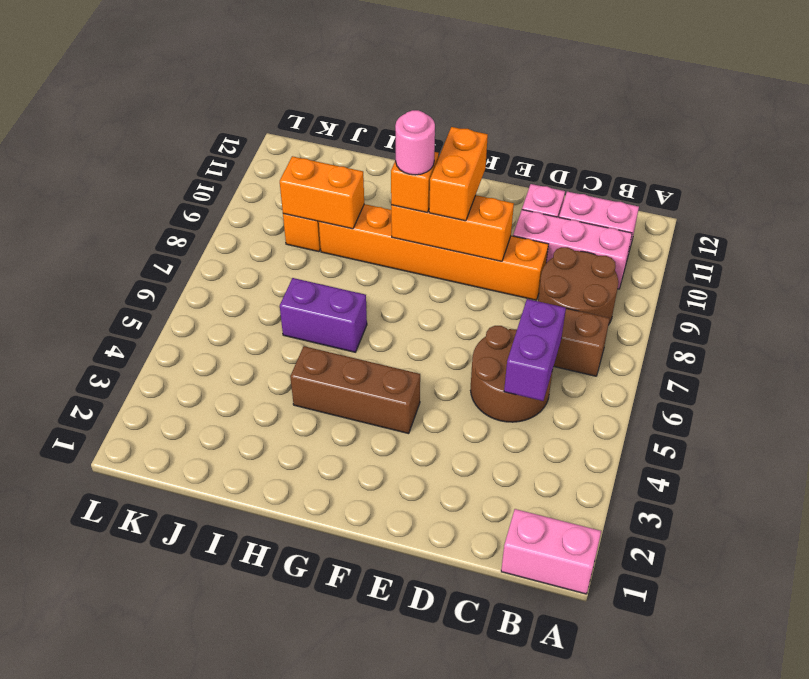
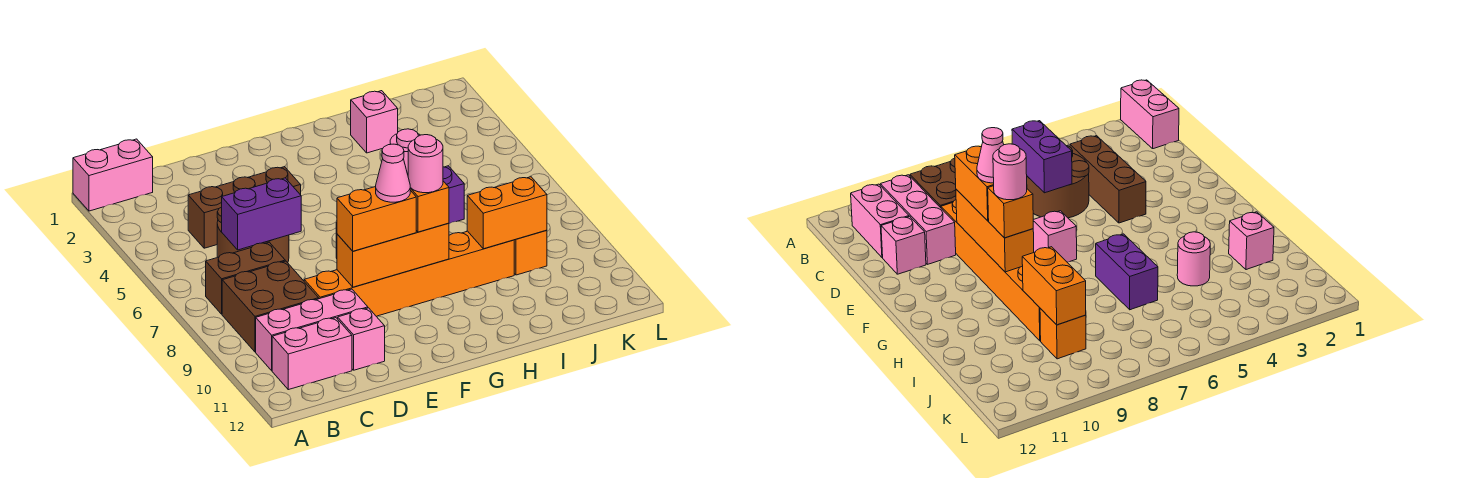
brown 2x2 round brick [538,247,618,324] -> brown 2x2 brick [222,261,319,352]
purple 1x2 brick [504,299,566,401] -> purple 1x2 brick turned to [222,178,301,250]
brown 1x3 brick [290,346,420,434] -> brown 1x3 brick moved to [188,167,301,248]
none -> pink 1x1 brick [1033,211,1077,262]
orange 1x2 brick [429,127,488,221] -> orange 1x2 brick turned to [337,187,416,251]
none -> pink 1x1 cone [376,144,410,202]
none -> pink 1x1 brick [351,91,398,153]
none -> pink 1x1 round brick [390,129,420,174]

